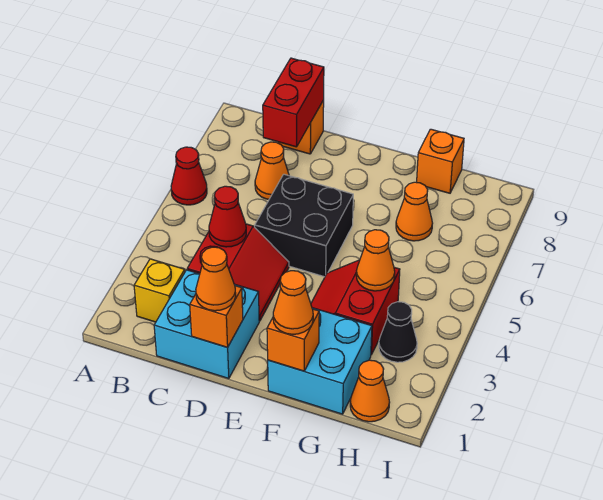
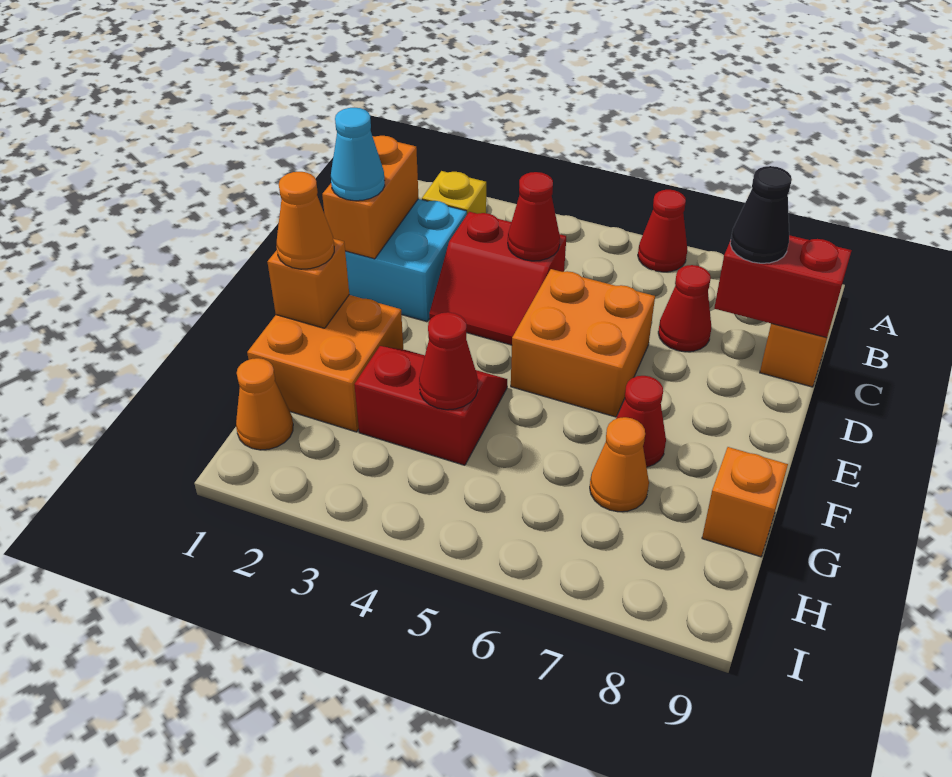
orange 1x1 cone [255,142,289,199] -> red 1x1 cone [658,265,711,352]
orange 1x1 brick [190,286,243,347] -> orange 1x2 brick [322,136,419,259]
orange 1x1 cone [196,247,236,311] -> cyan 1x1 cone [331,108,385,201]
black 2x2 brick [255,174,353,277] -> orange 2x2 brick [511,269,655,417]
cyan 2x2 brick [268,308,372,414] -> orange 2x2 brick [247,295,403,432]
none -> red 1x1 cone [616,376,666,467]
orange 1x1 cone [356,230,395,291] -> red 1x1 cone [419,312,478,410]
black 1x1 cone [379,302,417,362] -> black 1x1 cone moved to [730,166,792,263]

